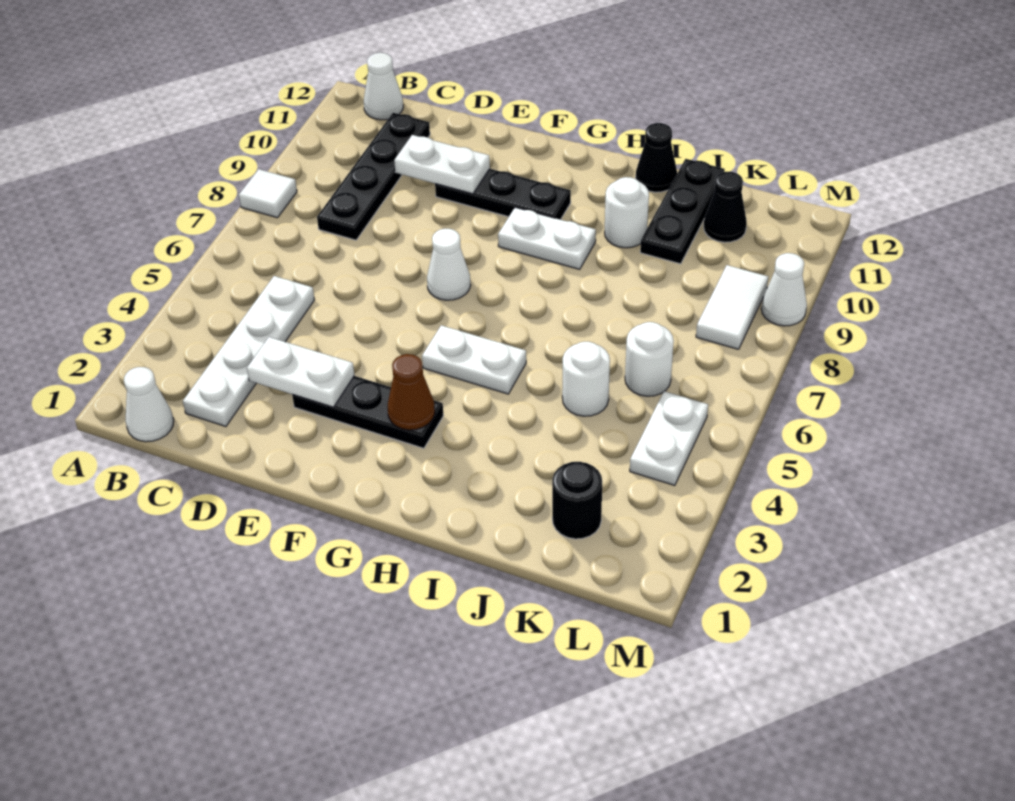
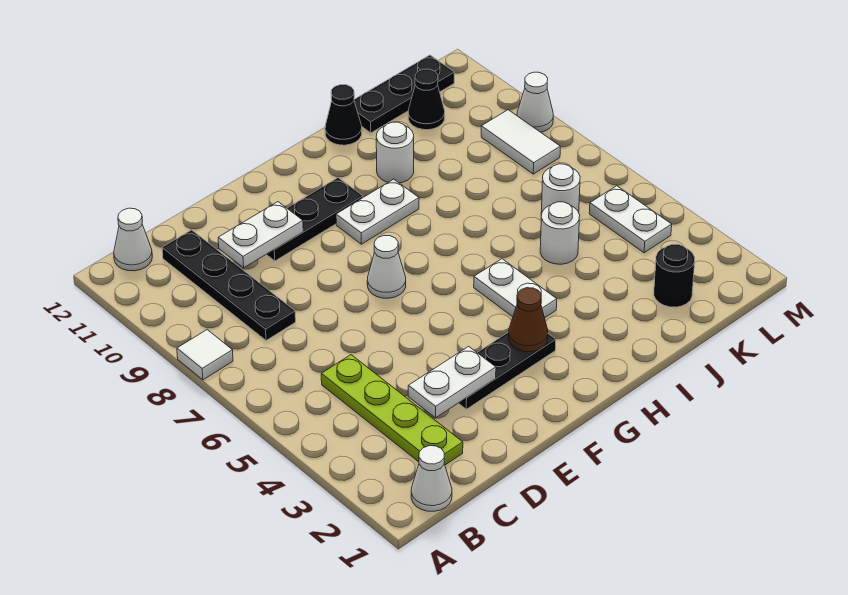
white 1x4 plate [183,276,314,427] -> lime 1x4 plate [321,355,463,465]
white 1x2 plate [422,325,526,394] -> white 1x2 plate turned to [474,259,557,318]
black 1x3 plate [640,159,725,264] -> black 1x3 plate turned to [354,55,454,133]

